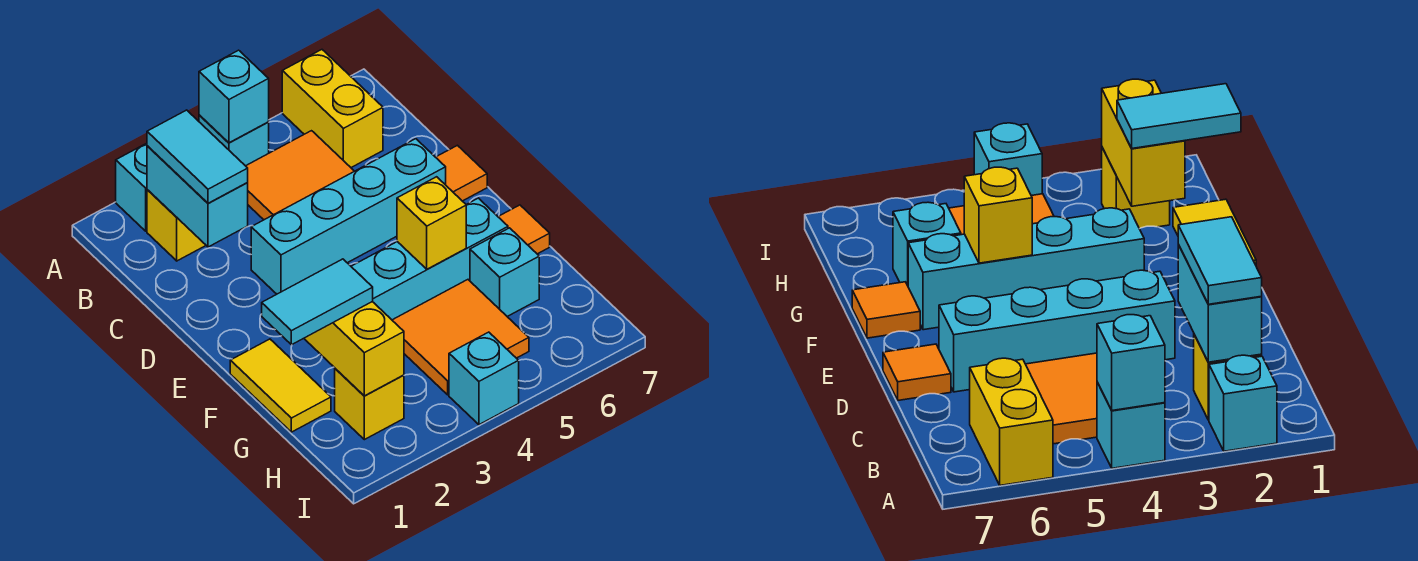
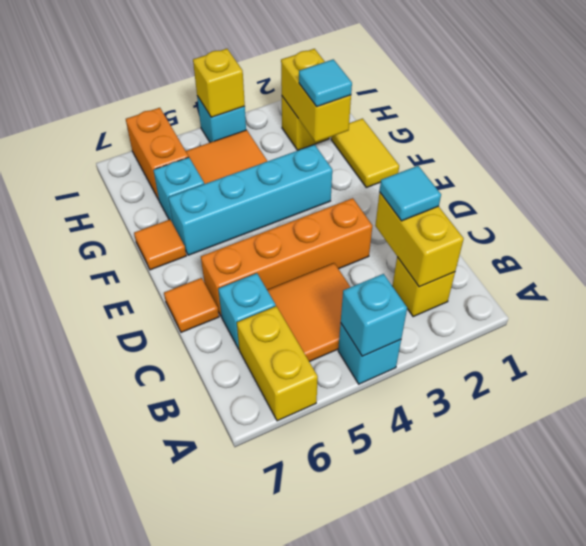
cyan 1x1 brick [116,143,147,231] -> cyan 1x1 brick moved to [218,273,276,349]
cyan 1x2 brick [147,146,248,247] -> yellow 1x2 brick [375,192,464,287]
cyan 1x2 tile [147,110,248,203] -> cyan 1x1 tile [380,166,441,221]
cyan 1x4 brick [251,139,446,294] -> orange 1x4 brick [201,198,372,315]
yellow 1x1 brick [397,177,466,269] -> yellow 1x1 brick moved to [193,49,245,117]
cyan 1x2 tile [262,259,373,345] -> cyan 1x1 tile [299,59,352,107]
none -> orange 1x2 brick [126,108,189,200]

